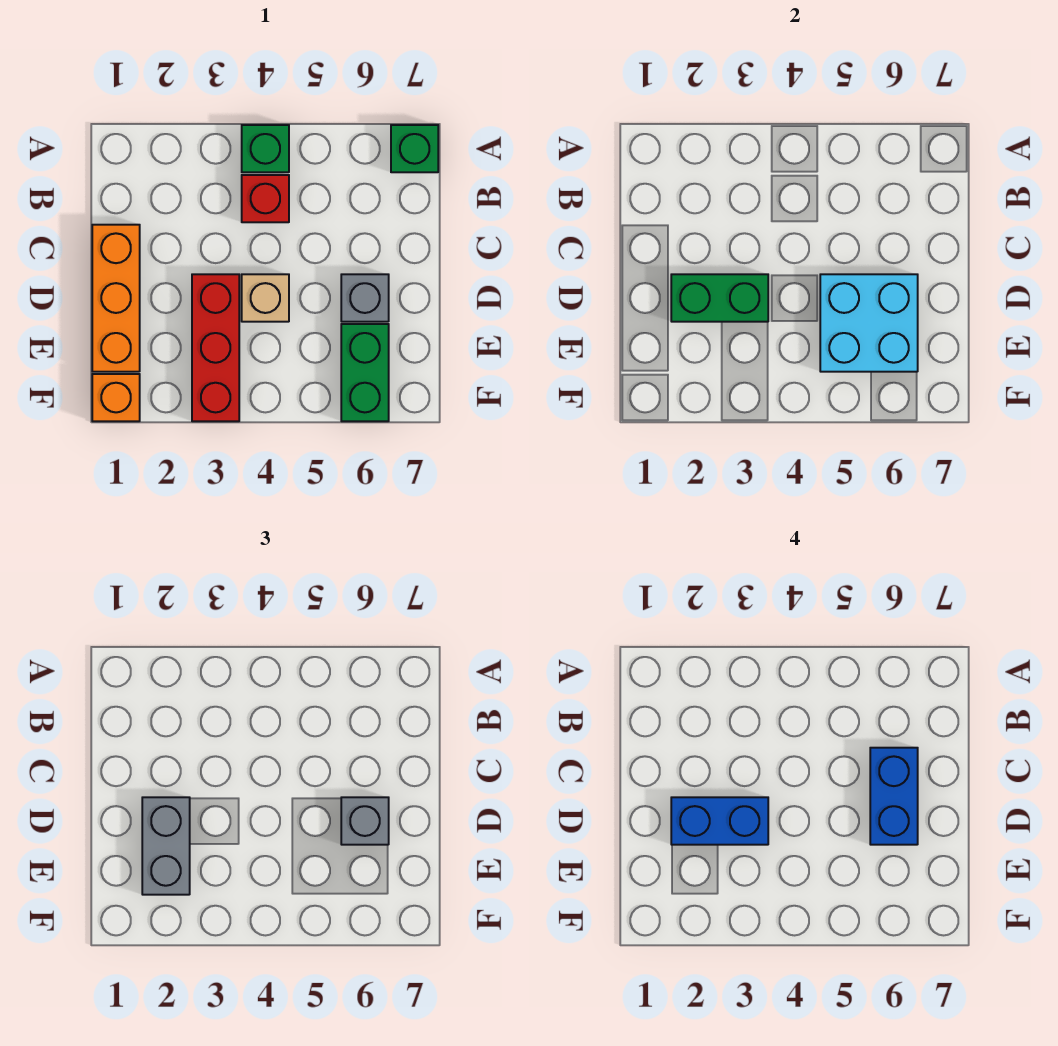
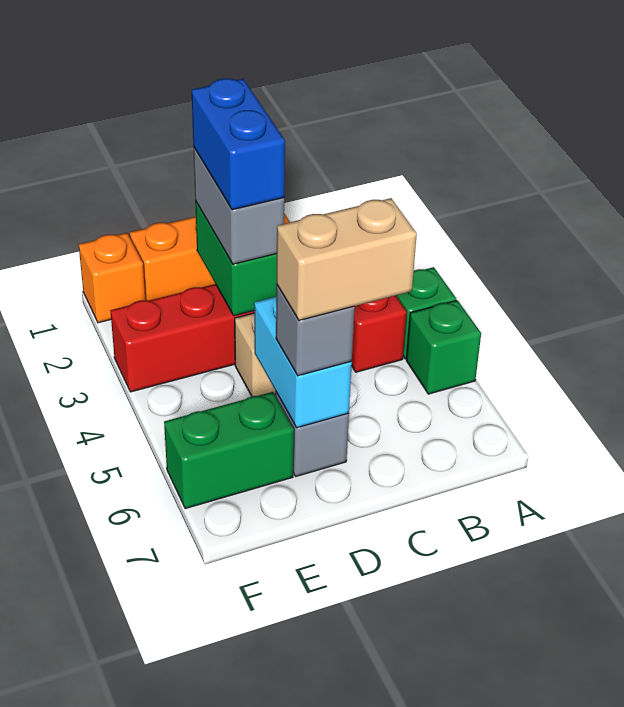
green 1x1 brick [391,125,438,172] -> green 1x1 brick moved to [406,300,481,394]
blue 1x2 brick [870,748,918,845] -> tan 1x2 brick [276,198,417,320]
grey 1x2 brick [142,797,190,895] -> grey 1x2 brick turned to [194,148,284,264]
cyan 2x2 brick [820,274,918,372] -> cyan 1x2 brick [254,297,352,428]

